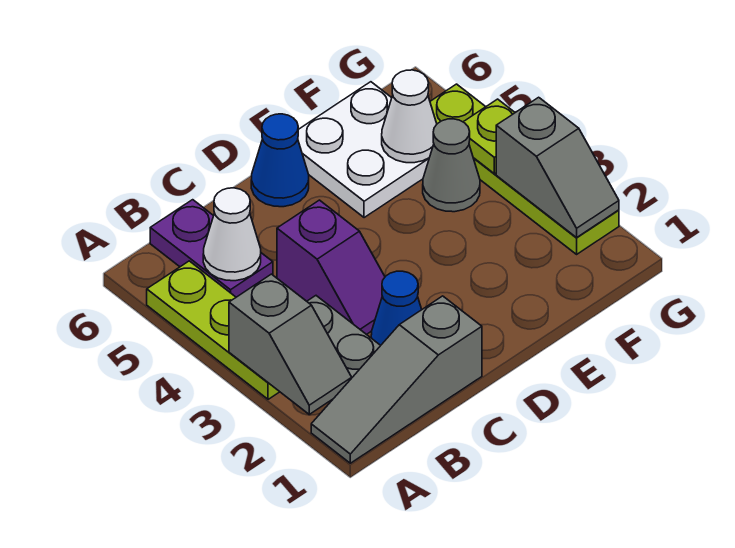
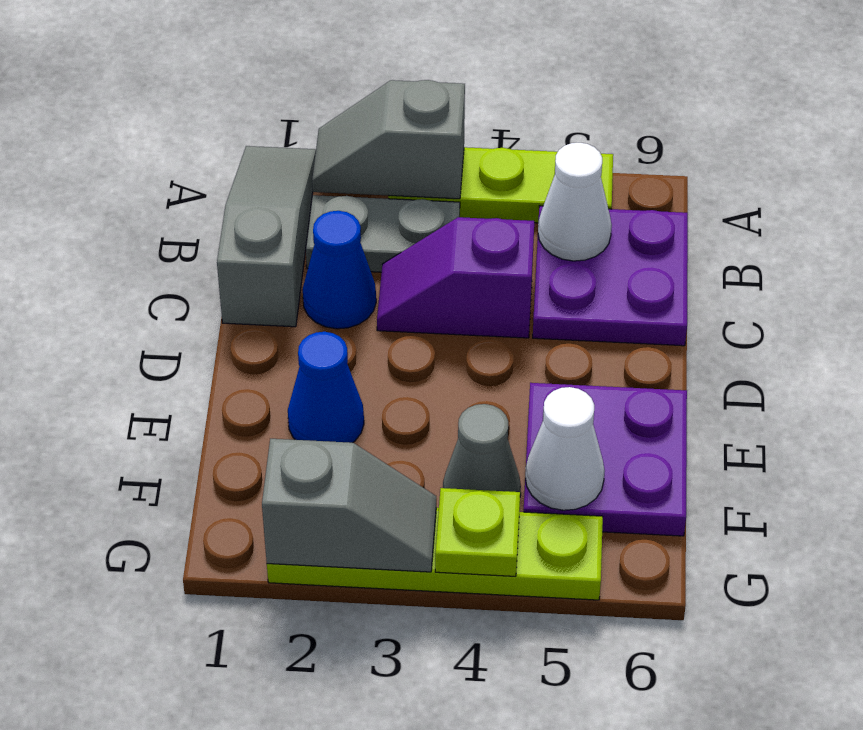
purple 1x2 plate [150,200,273,297] -> purple 2x2 plate [533,206,688,346]
blue 1x1 cone [251,114,309,207] -> blue 1x1 cone moved to [288,332,364,443]
white 2x2 plate [298,82,429,218] -> purple 2x2 plate [523,383,687,536]
grey 1x2 slope [496,97,619,237] -> grey 1x2 slope turned to [262,439,436,572]

